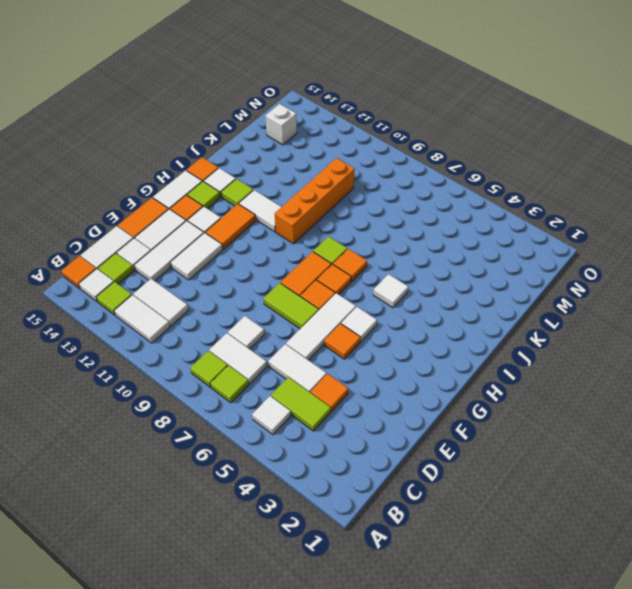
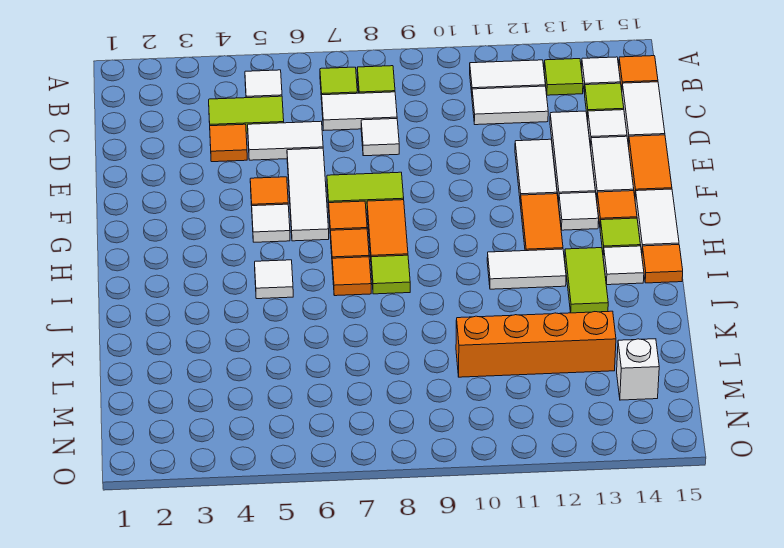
orange 1x4 brick [275,158,355,244] -> orange 1x4 brick turned to [456,311,616,377]
lime 1x1 tile [221,179,253,206] -> lime 1x2 tile [565,248,608,313]

